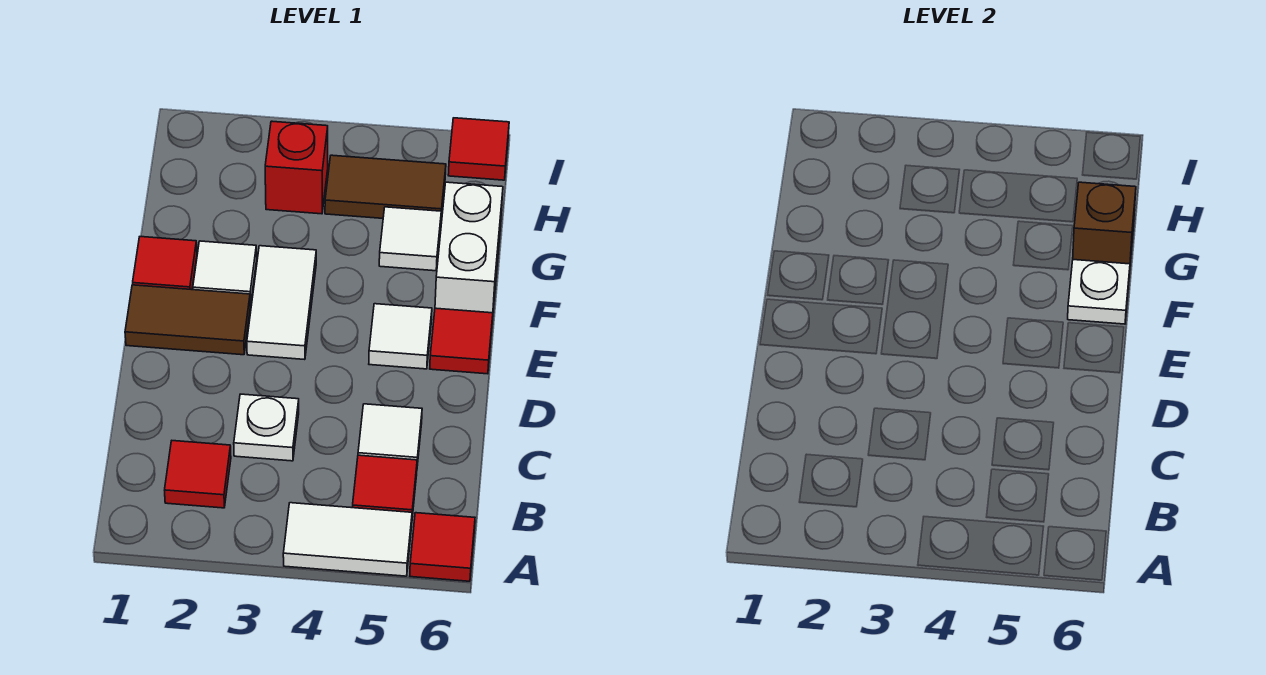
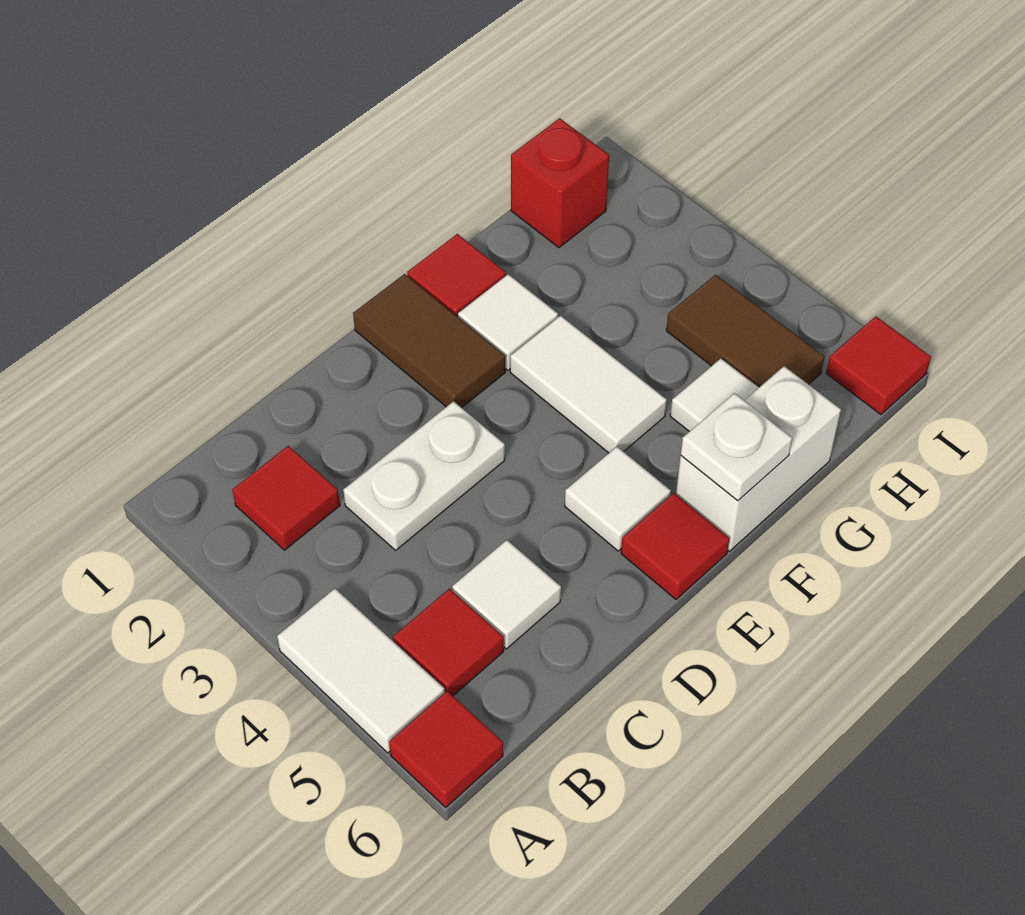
white 1x1 plate [234,394,299,461] -> white 1x2 plate [343,401,505,550]
white 1x2 tile [247,246,316,360] -> white 1x2 tile turned to [510,316,667,453]
brown 1x1 brick [1073,182,1136,264] -> none
red 1x1 brick [265,121,328,214] -> red 1x1 brick moved to [511,118,609,248]

